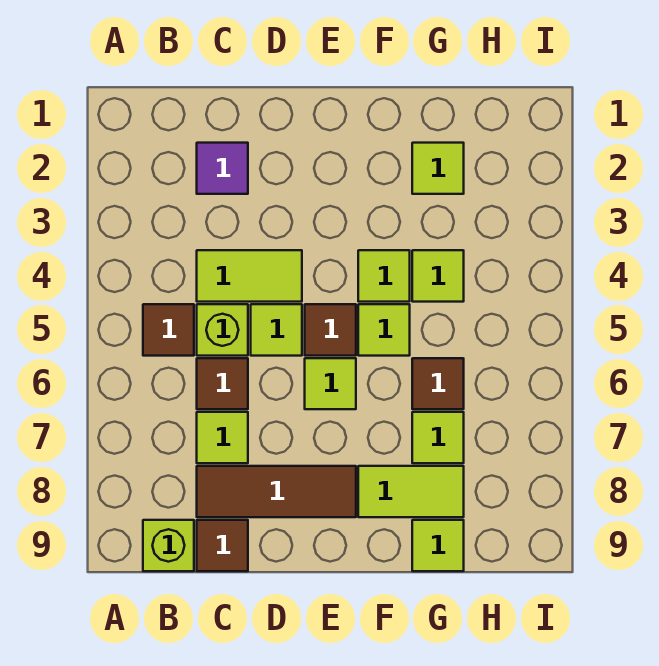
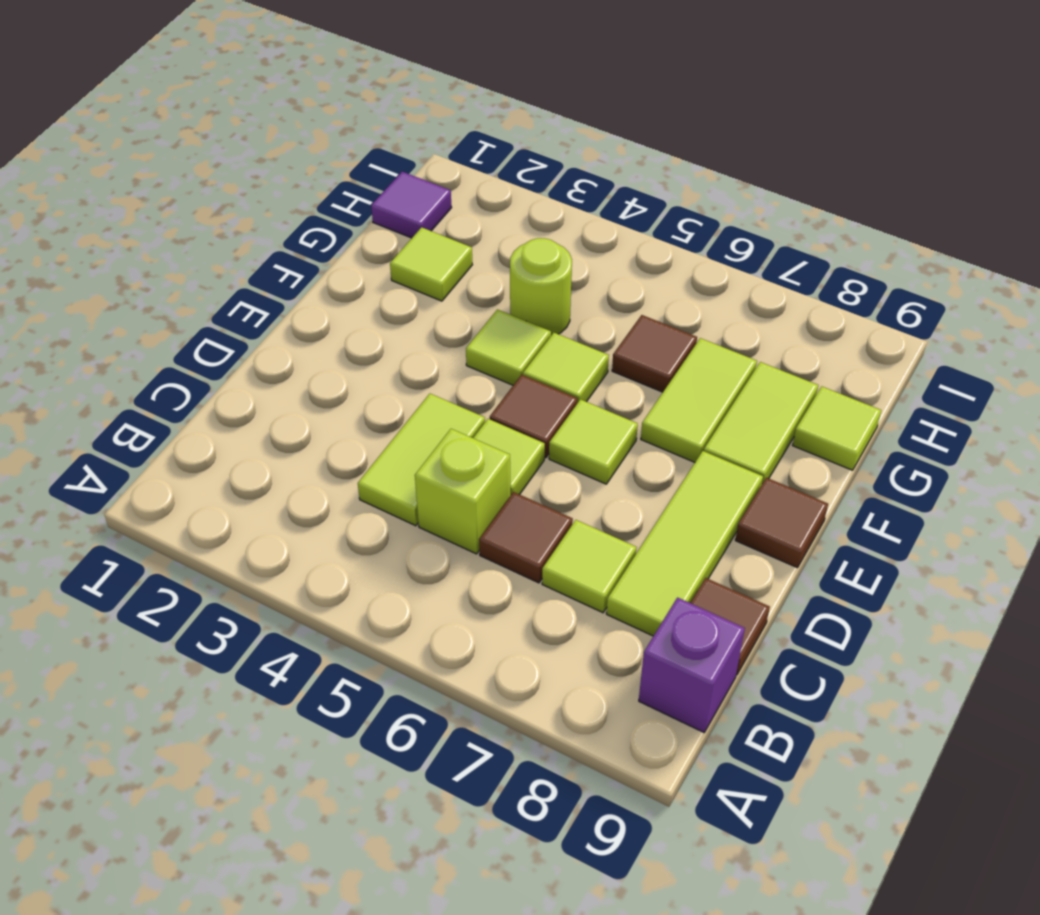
brown 1x1 tile [143,304,194,356] -> brown 1x1 tile moved to [735,478,828,568]
lime 1x1 brick [143,520,194,571] -> purple 1x1 brick [639,598,745,732]
purple 1x1 tile [197,143,248,194] -> purple 1x1 tile moved to [371,172,452,238]
brown 1x3 tile [197,466,356,517] -> lime 1x3 tile [606,451,763,636]
lime 1x1 tile [412,250,464,302] -> lime 1x1 round brick [510,238,572,335]
lime 1x1 tile [412,412,464,463] -> lime 1x2 tile [641,338,757,462]

